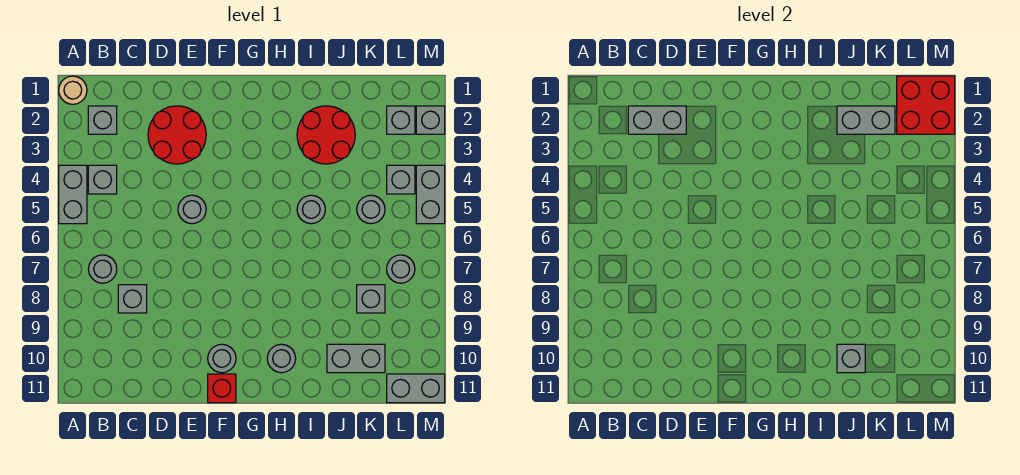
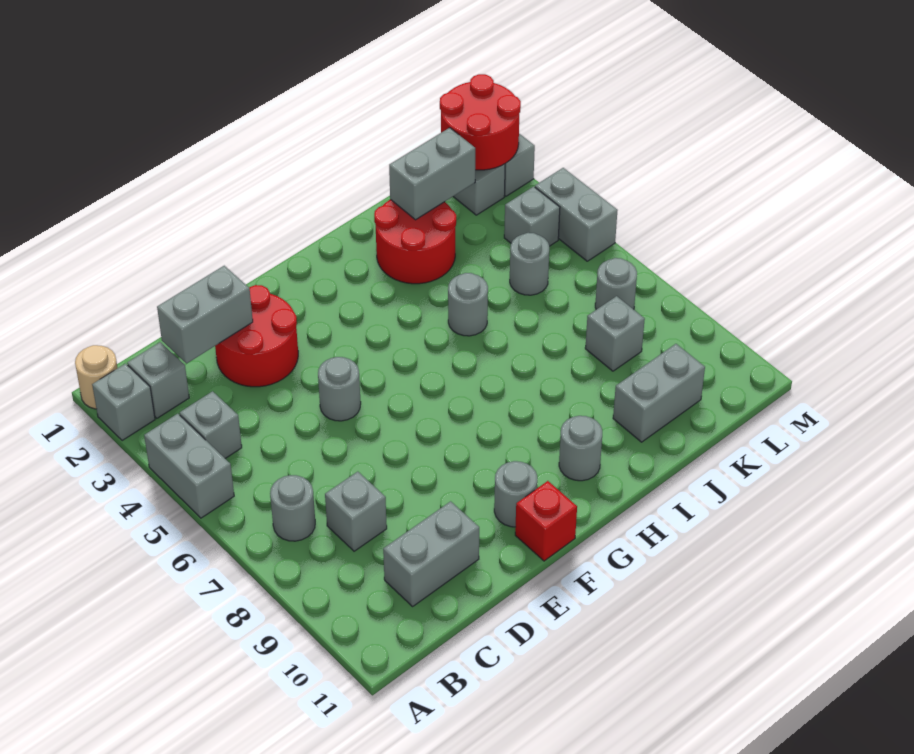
grey 1x1 brick [837,344,865,373] -> grey 1x1 brick moved to [92,364,155,441]
red 2x2 brick [897,76,955,134] -> red 2x2 round brick [440,74,521,170]
grey 1x2 brick [387,374,445,403] -> grey 1x2 brick moved to [383,501,479,606]

